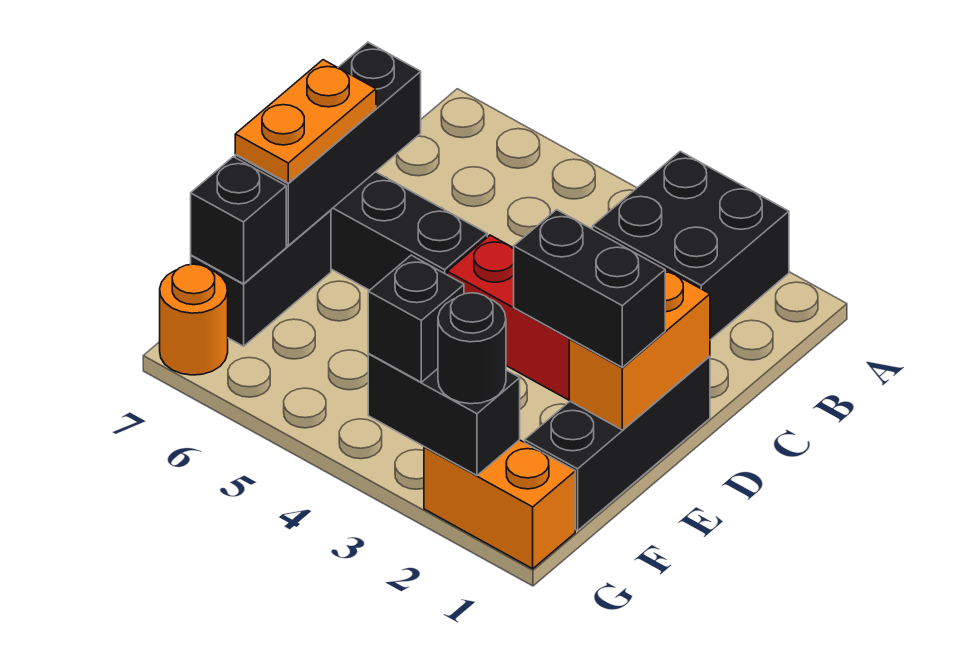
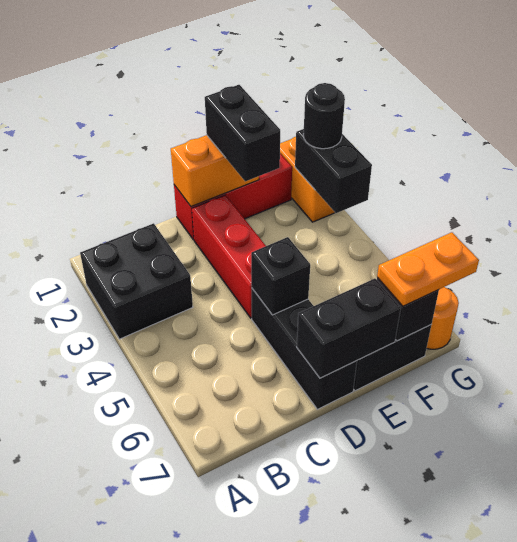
black 1x3 brick [235,42,421,246] -> black 1x2 brick [297,278,401,378]
black 1x3 brick [525,356,710,531] -> red 1x3 brick [174,154,292,240]
orange 1x2 plate [235,60,376,183] -> orange 1x2 plate moved to [377,232,479,306]
black 1x1 brick [368,255,464,382] -> black 1x1 brick moved to [251,237,310,315]

